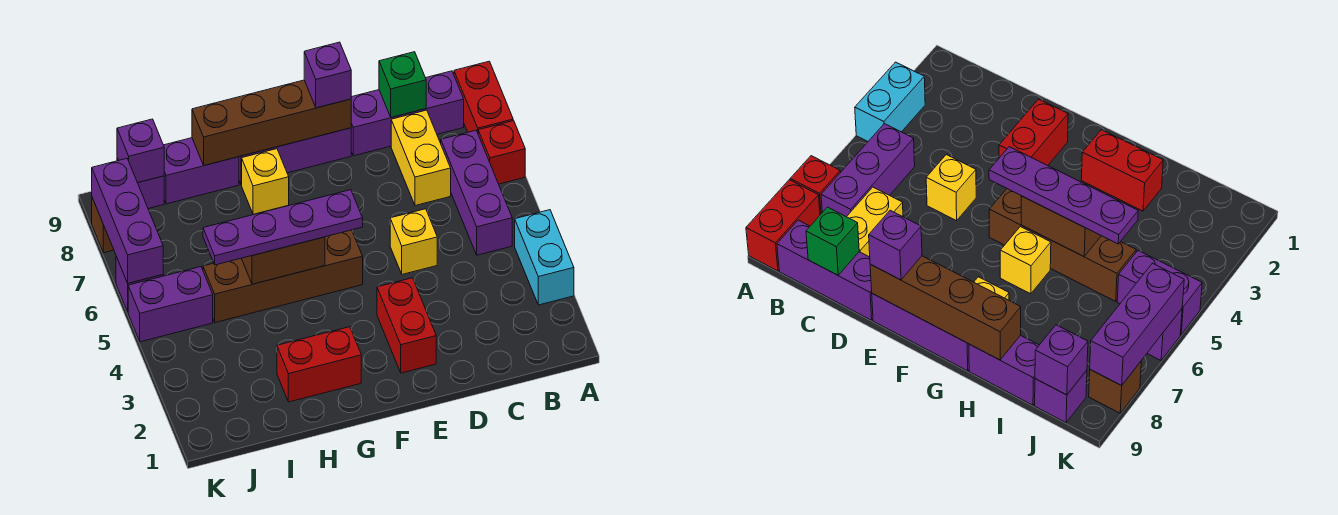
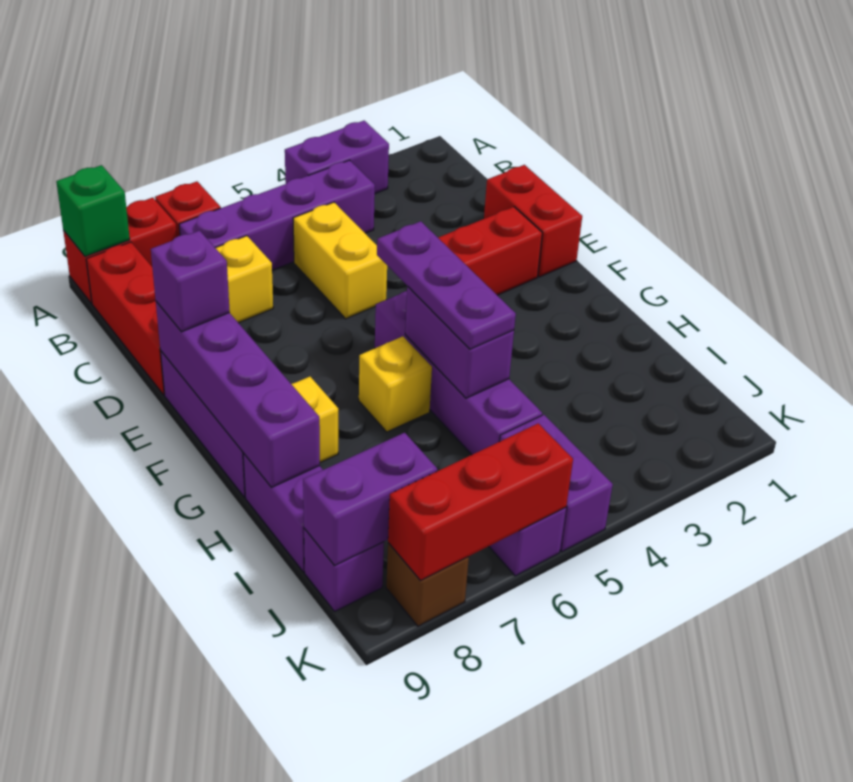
cyan 1x2 brick [515,210,574,305] -> purple 1x2 brick [285,121,389,194]
purple 1x3 brick [441,130,512,255] -> purple 1x4 brick [179,160,375,270]
purple 1x3 brick [351,71,464,156] -> red 1x3 brick [86,242,165,395]
green 1x1 brick [379,52,426,117] -> green 1x1 brick moved to [56,165,130,257]
yellow 1x1 brick [390,209,437,274] -> yellow 1x2 brick [293,202,387,319]
brown 1x4 brick [192,80,351,165] -> purple 1x4 brick [156,302,320,487]
brown 1x4 brick [203,230,363,322] -> purple 1x4 brick [375,291,542,455]
purple 1x4 plate [203,190,363,265] -> purple 1x3 plate [377,221,516,349]
red 1x2 brick [277,327,361,402] -> red 1x2 brick moved to [484,165,582,277]
brown 1x2 brick [241,237,325,284] -> purple 1x2 brick [405,287,514,398]
purple 1x1 brick [117,119,164,183] -> purple 1x2 brick [303,433,437,566]
purple 1x3 brick [92,159,163,283] -> red 1x3 brick [388,423,573,580]

